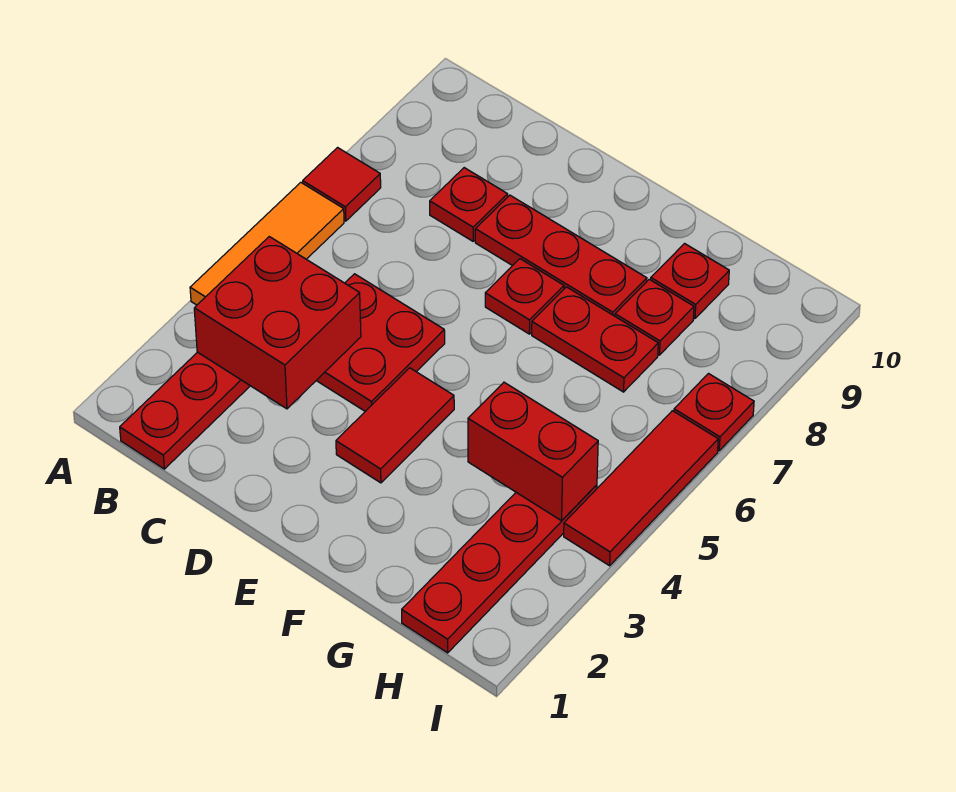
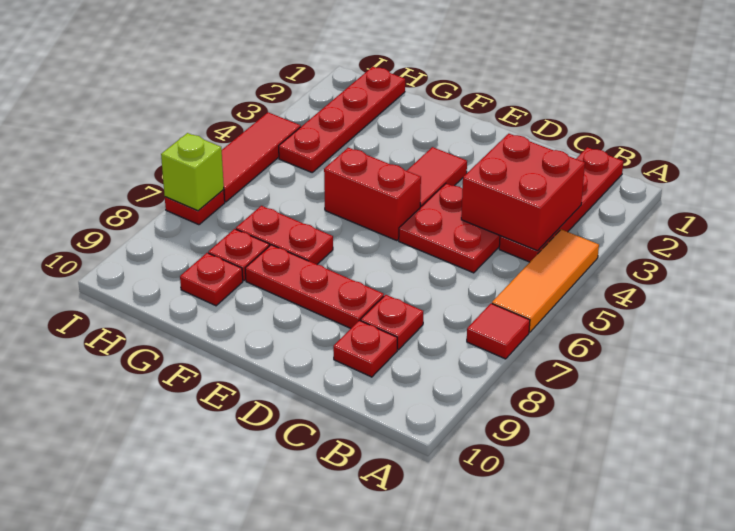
red 1x1 plate [485,259,564,334] -> red 1x1 plate moved to [333,321,397,377]
red 1x2 brick [468,382,598,521] -> red 1x2 brick moved to [324,148,421,241]
none -> lime 1x1 brick [161,133,224,211]

